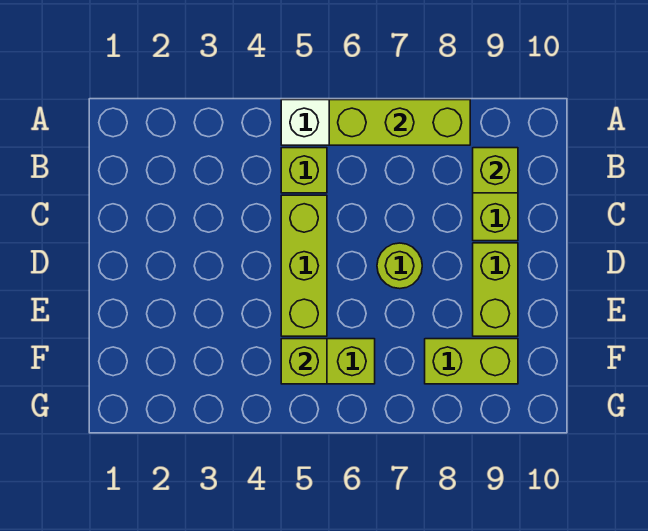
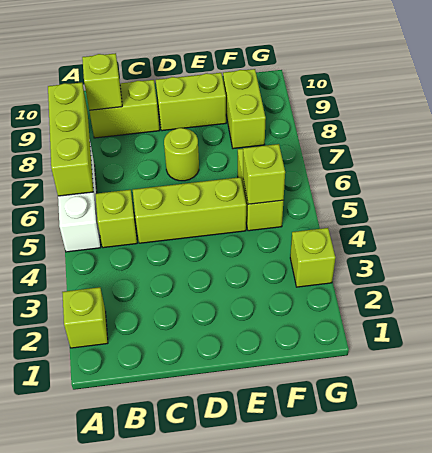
none -> lime 1x1 brick [62,287,108,348]
none -> lime 1x1 brick [290,228,335,287]

